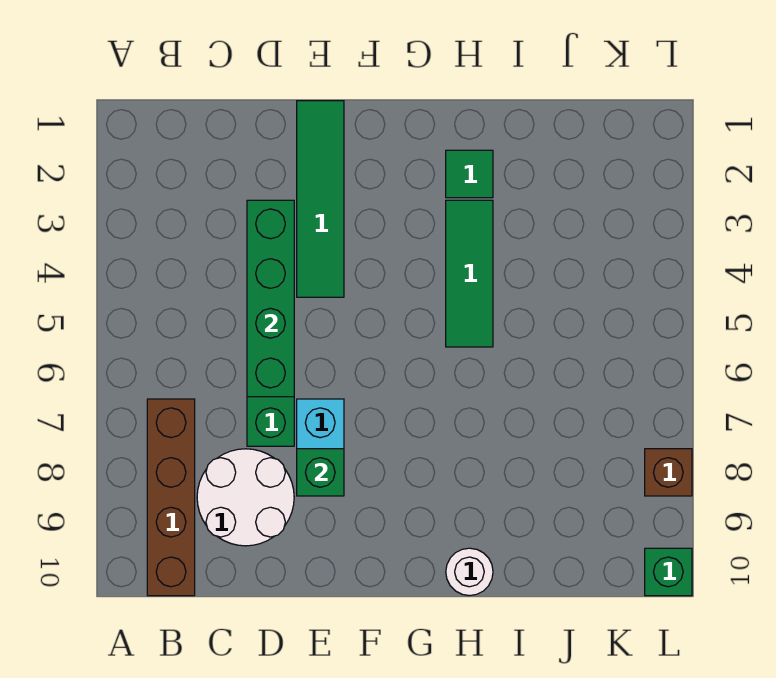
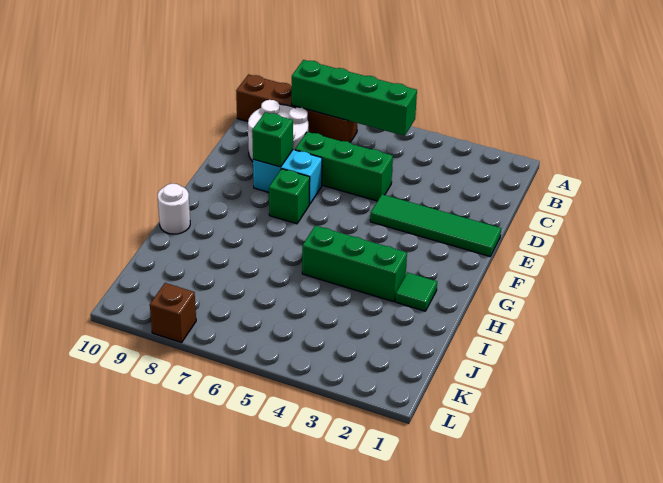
green 1x4 brick [247,200,294,397] -> green 1x4 brick moved to [292,60,417,136]
green 1x3 tile [446,200,493,347] -> green 1x3 brick [302,226,407,302]
green 1x1 brick [645,548,692,596] -> green 1x1 brick moved to [269,169,310,224]

